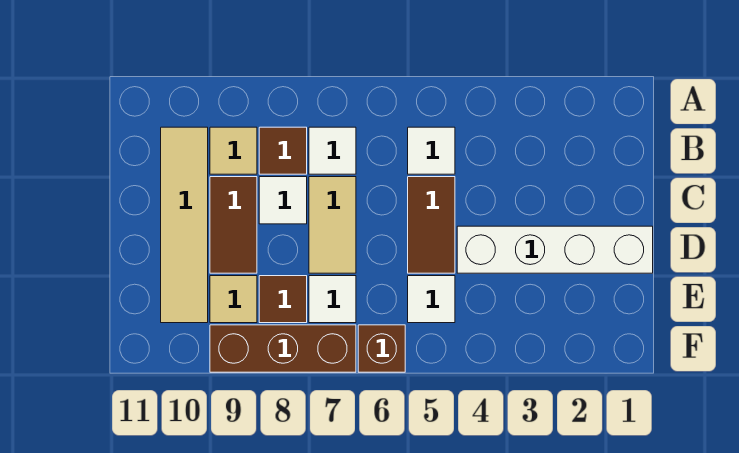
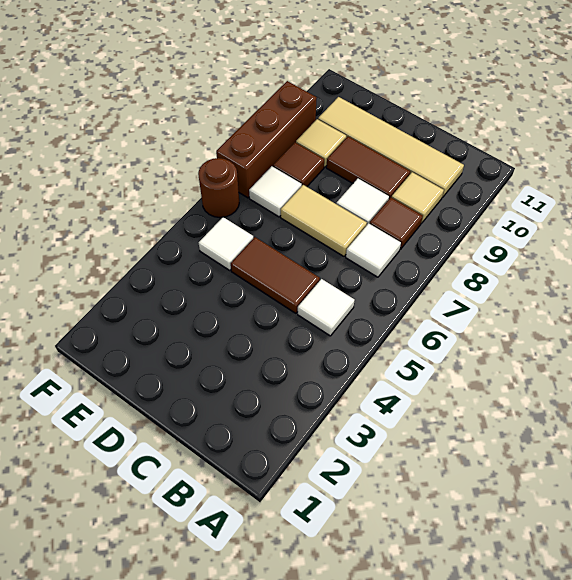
white 1x4 brick [457,226,653,273] -> none
brown 1x1 brick [358,325,405,372] -> brown 1x1 round brick [198,158,239,218]

